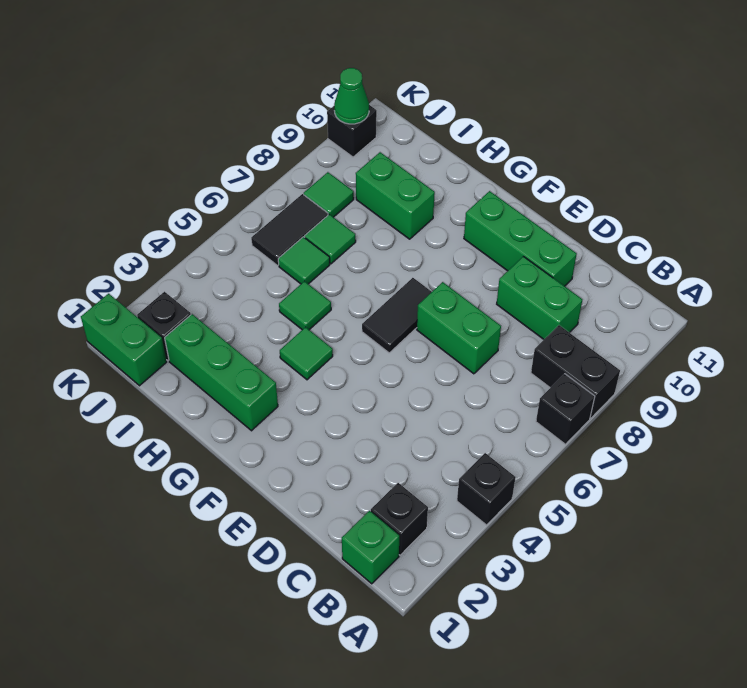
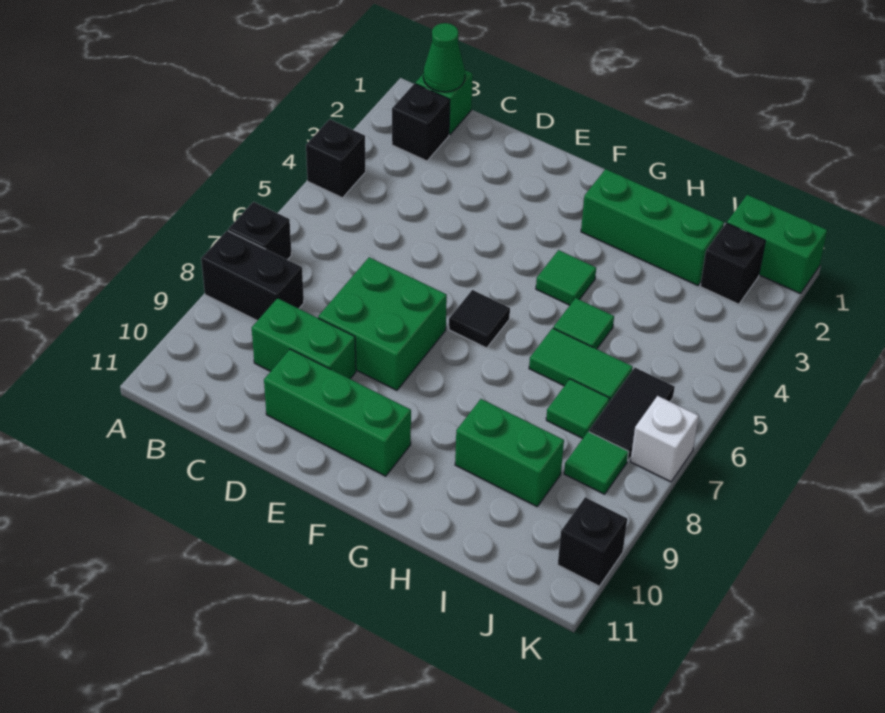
green 1x2 brick [417,282,501,374] -> green 2x2 brick [318,257,447,390]
black 1x2 tile [362,278,432,353] -> black 1x1 tile [449,290,510,348]
green 1x1 tile [278,237,330,284] -> green 1x2 tile [529,328,633,402]
none -> white 1x1 brick [630,396,699,482]
green 1x1 cone [334,68,369,124] -> green 1x1 cone moved to [423,23,465,92]

